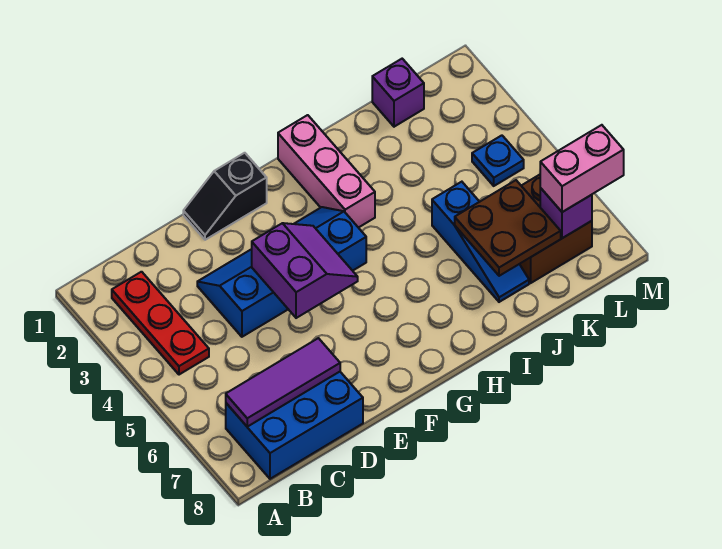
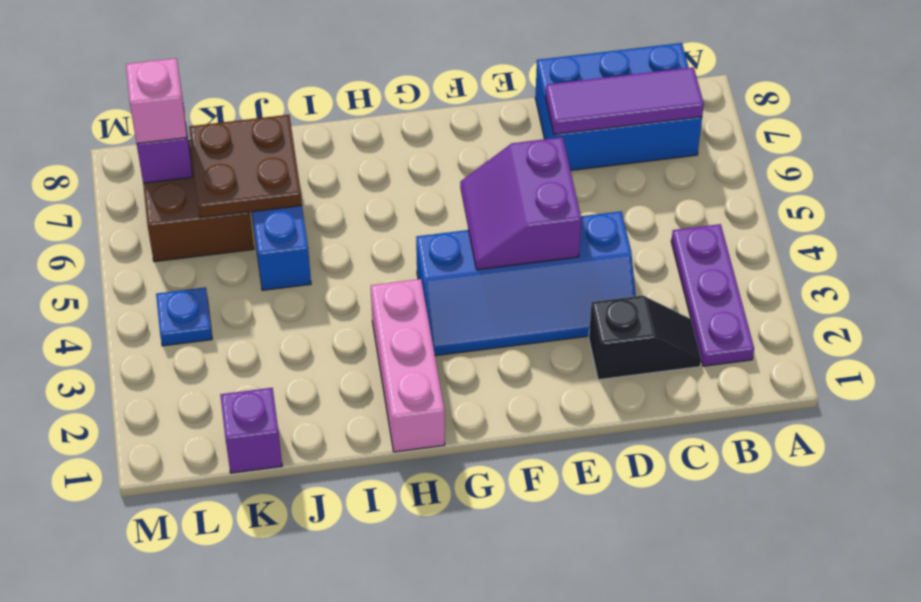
red 1x3 plate [112,272,209,375] -> purple 1x3 plate [671,224,754,366]
black 1x2 slope [183,153,267,240] -> black 1x2 slope moved to [589,296,701,380]
pink 1x2 brick [540,125,624,212] -> pink 1x1 brick [126,58,187,144]

